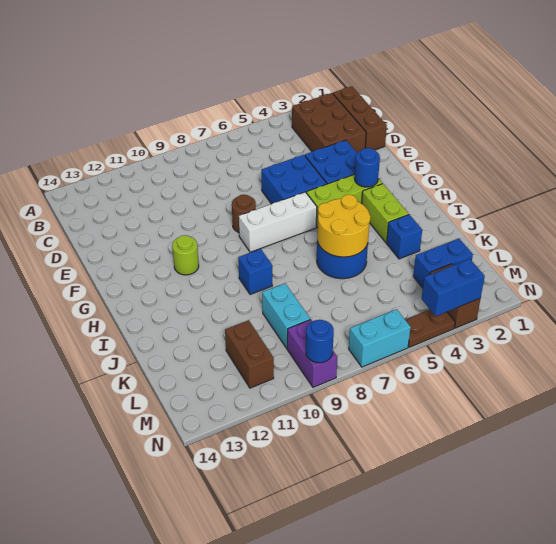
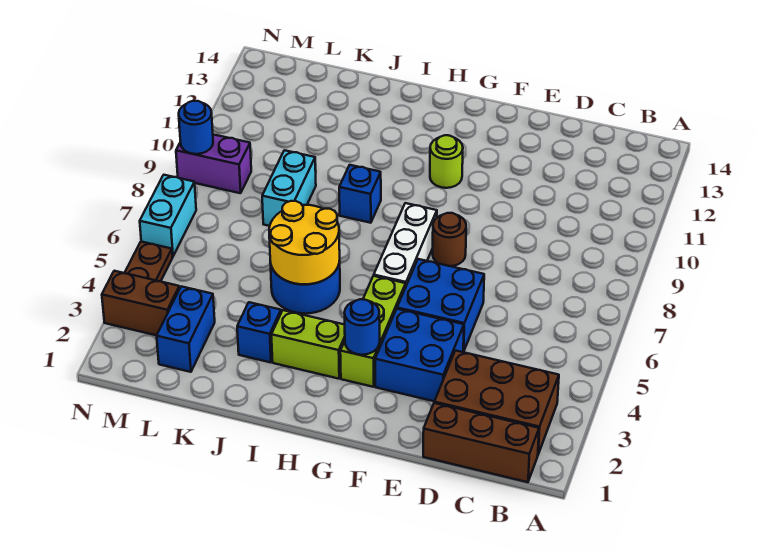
cyan 1x2 brick [262,283,310,348] -> cyan 1x2 brick turned to [262,150,316,226]
brown 1x2 brick [225,320,274,388] -> none
blue 1x2 brick [422,259,485,316] -> none

